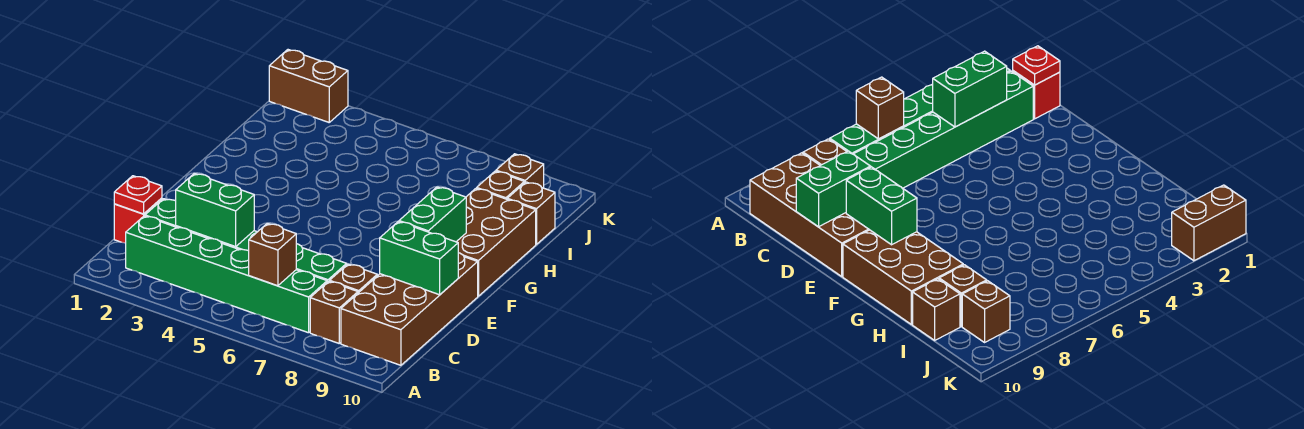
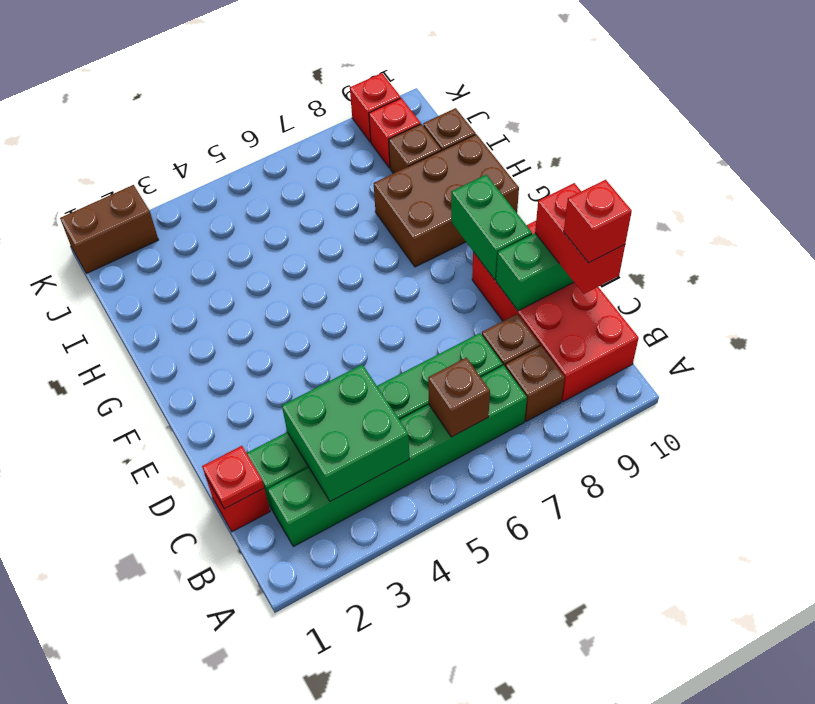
brown 2x4 brick [341,253,478,365] -> red 2x4 brick [472,221,639,402]
green 1x2 brick [176,173,254,247] -> green 2x2 brick [282,365,409,502]
none -> red 1x2 brick [535,183,625,294]
none -> red 1x1 brick [564,180,632,263]
brown 2x3 brick [457,188,536,296] -> brown 2x3 brick turned to [374,134,519,267]
brown 1x1 brick [496,154,544,188] -> red 1x1 brick [369,98,421,168]
none -> red 1x1 brick [350,73,401,142]

